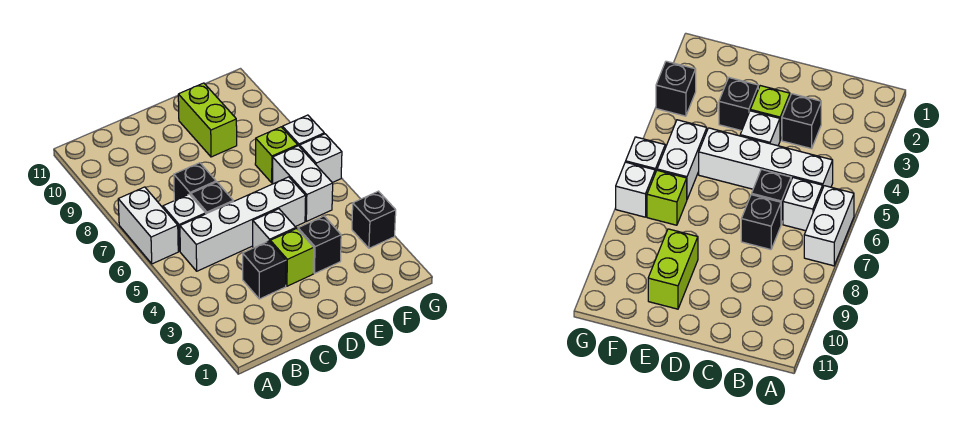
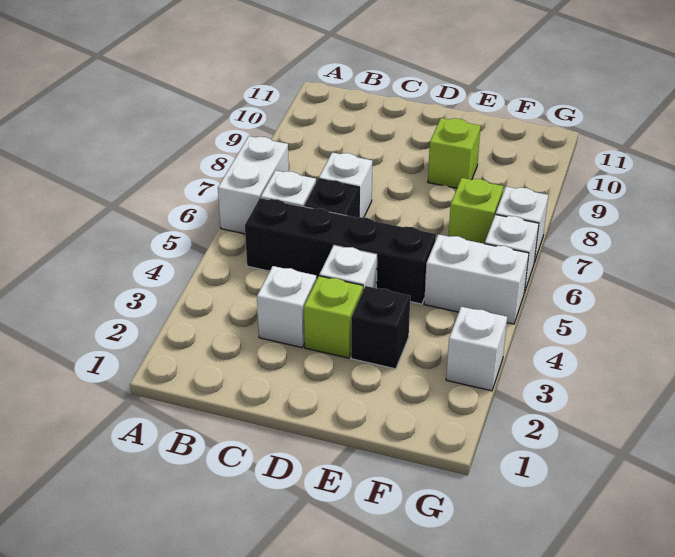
white 1x4 brick [180,177,306,271] -> black 1x4 brick [245,198,436,304]
black 1x1 brick [243,241,286,299] -> white 1x1 brick [257,266,317,347]
black 1x1 brick [174,163,216,201] -> white 1x1 brick [319,153,372,218]
lime 1x2 brick [178,83,237,157] -> lime 1x1 brick [428,118,481,188]
white 1x2 brick [273,146,333,221] -> white 1x2 brick turned to [424,234,529,324]
black 1x1 brick [352,191,396,248] -> white 1x1 brick [446,307,507,391]

